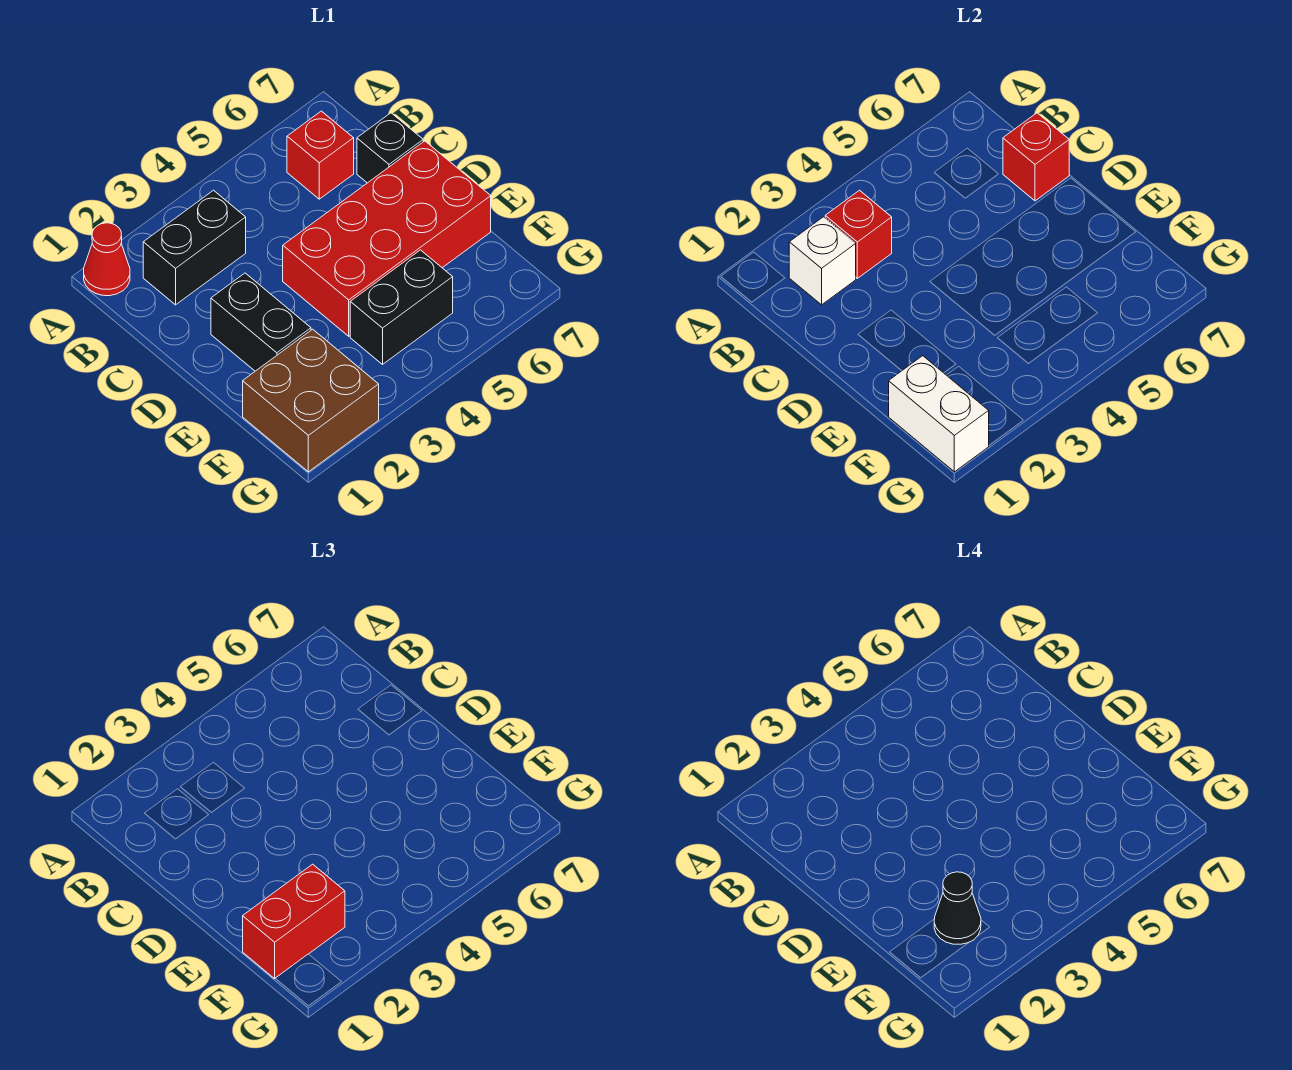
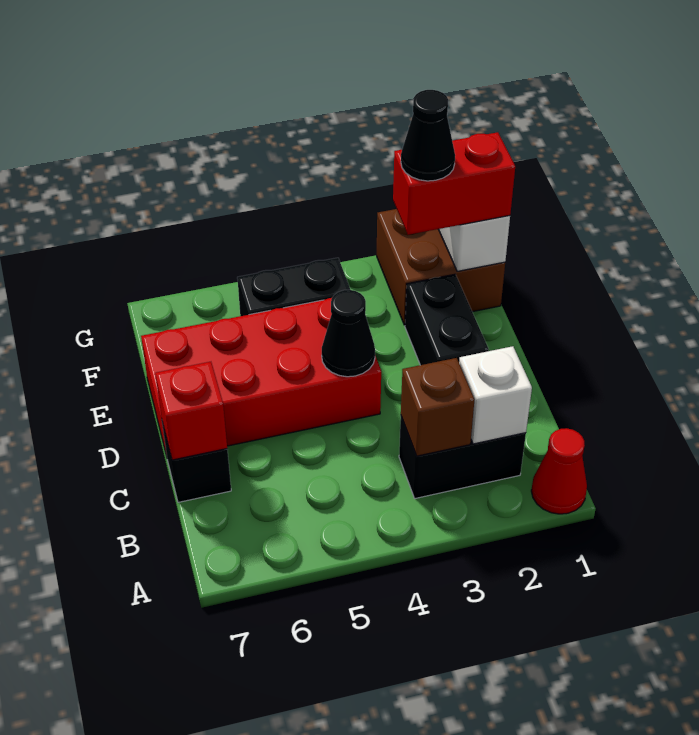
red 1x1 brick [825,190,892,278] -> brown 1x1 brick [401,358,474,456]
red 1x1 brick [287,111,354,199] -> none
none -> black 1x1 cone [322,290,375,377]

